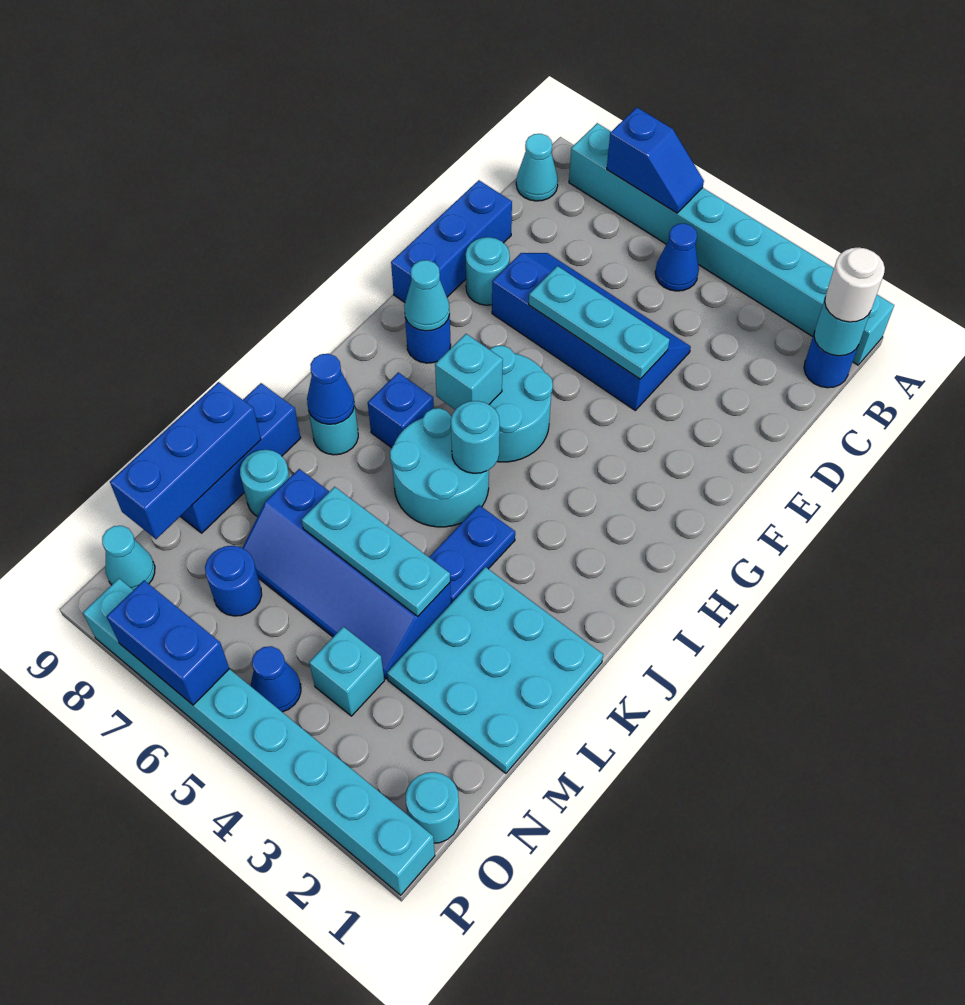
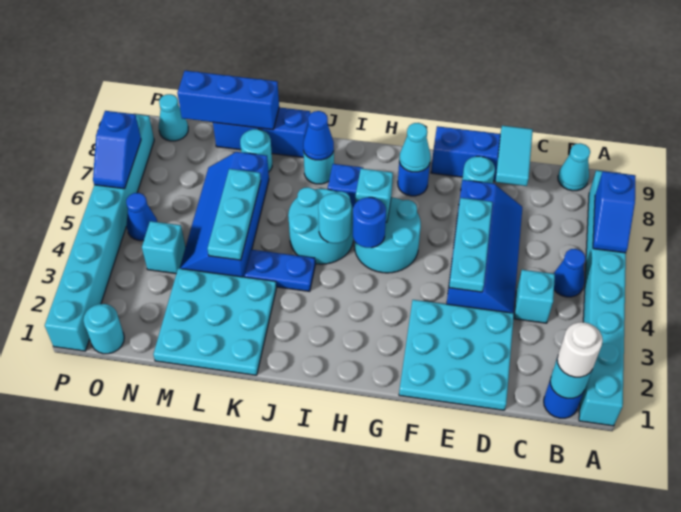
none -> cyan 1x1 brick [514,270,555,323]
none -> cyan 3x3 plate [399,300,514,410]
none -> cyan 1x2 tile [496,126,533,186]
blue 1x1 round brick [205,546,262,616] -> blue 1x1 round brick moved to [353,197,386,248]
blue 1x2 brick [106,581,229,705] -> blue 1x2 slope [93,111,141,189]

